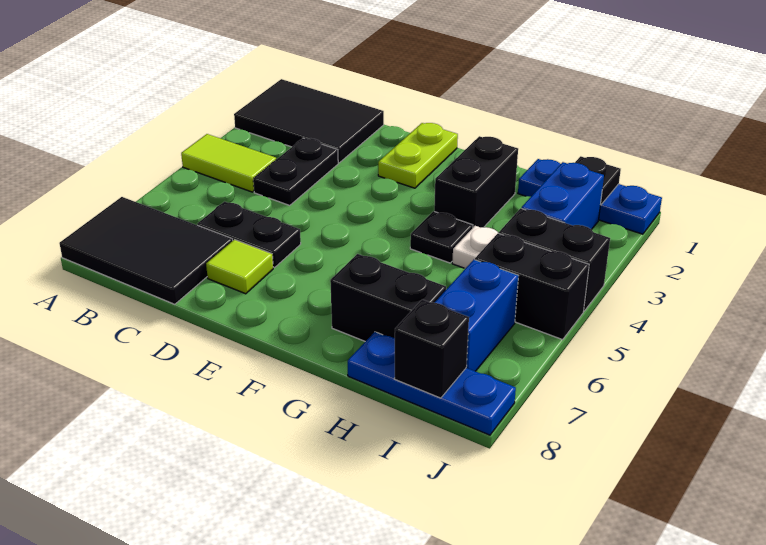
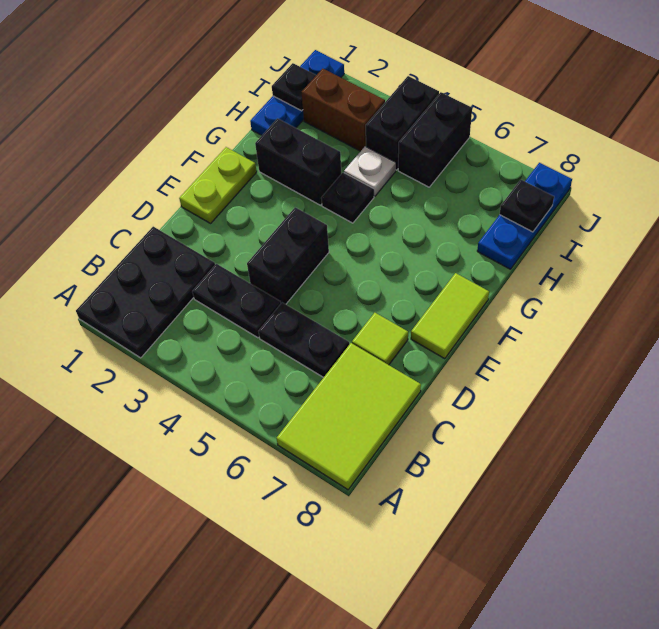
black 2x3 tile [234,79,384,163] -> black 2x3 plate [76,227,215,358]
lime 1x2 tile [181,134,276,192] -> lime 1x2 tile moved to [411,273,489,359]
black 2x3 tile [59,197,233,304] -> lime 2x3 tile [277,343,421,490]
black 1x2 plate [197,202,301,268] -> black 1x2 plate turned to [258,303,349,378]
lime 1x2 plate [378,123,458,188] -> lime 1x2 plate turned to [179,147,257,223]
black 1x2 brick [330,254,446,342] -> black 1x2 brick moved to [247,207,329,304]
blue 1x2 brick [522,162,604,230] -> brown 1x2 brick [302,69,385,151]
blue 1x2 brick [435,260,518,371] -> none
black 1x1 brick [394,299,469,398] -> black 1x1 plate [500,180,554,232]

